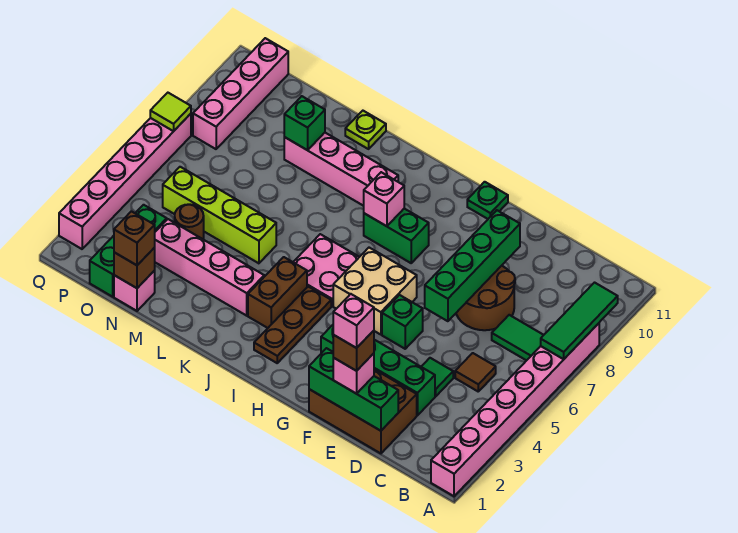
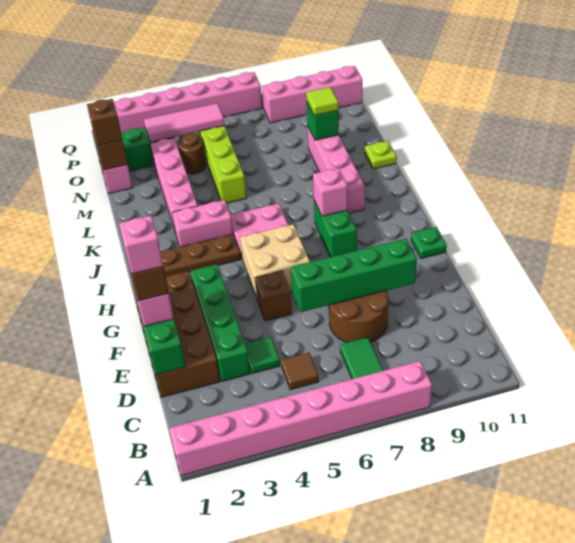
green 1x3 tile [541,283,618,359] -> none
brown 2x3 brick [309,369,417,453] -> brown 2x4 brick [132,271,220,397]
green 1x1 brick [382,295,423,349] -> brown 1x1 brick [255,271,292,321]
brown 1x2 brick [248,257,307,328] -> pink 1x2 brick [172,200,233,247]
none -> pink 1x3 tile [144,103,224,142]
lime 1x1 tile [150,93,191,131] -> lime 1x1 tile moved to [306,87,339,116]

